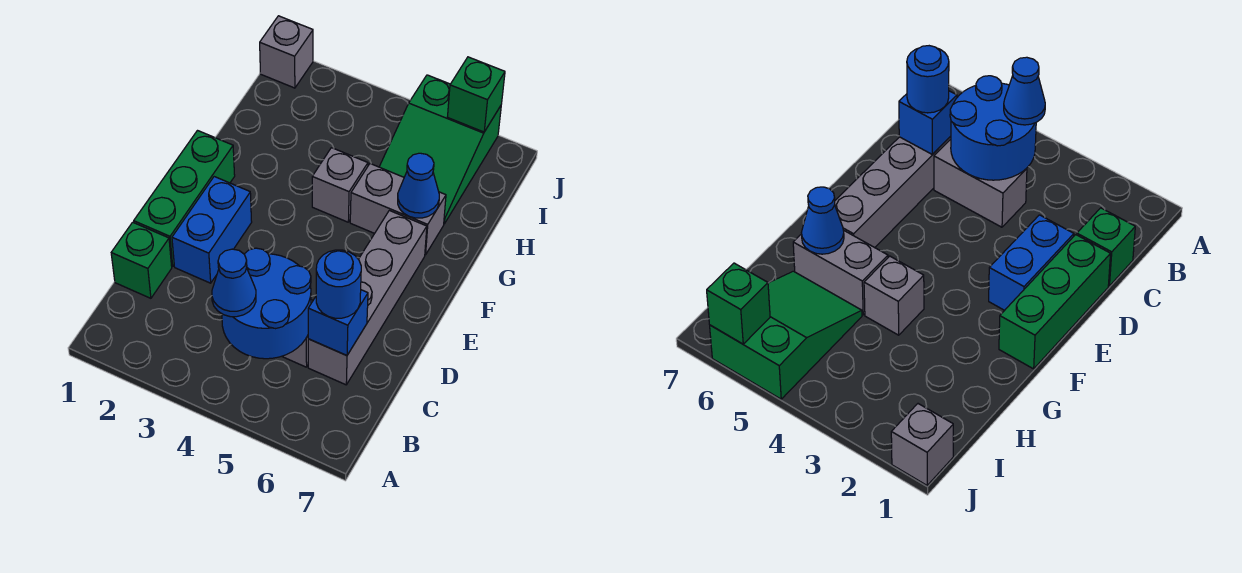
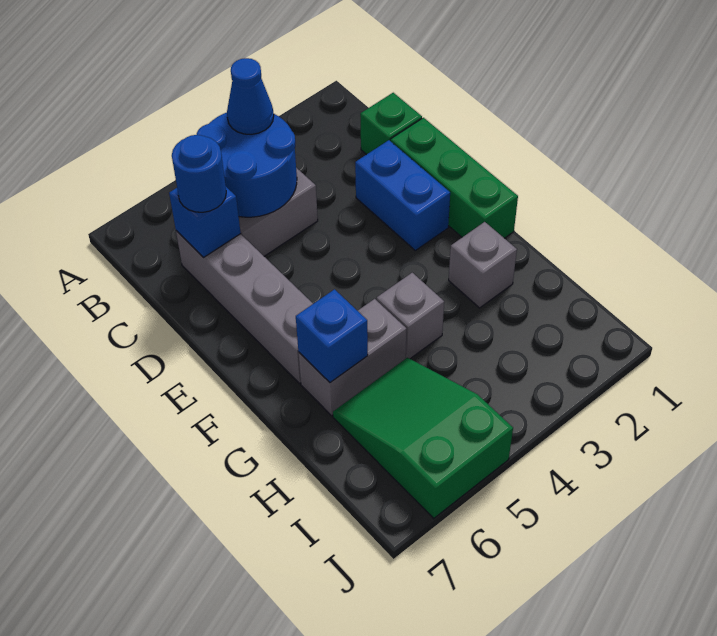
blue 1x1 cone [398,153,439,218] -> blue 1x1 brick [296,289,368,383]
grey 1x1 brick [260,16,313,88] -> grey 1x1 brick moved to [449,222,517,308]
green 1x1 brick [448,57,505,132] -> none

